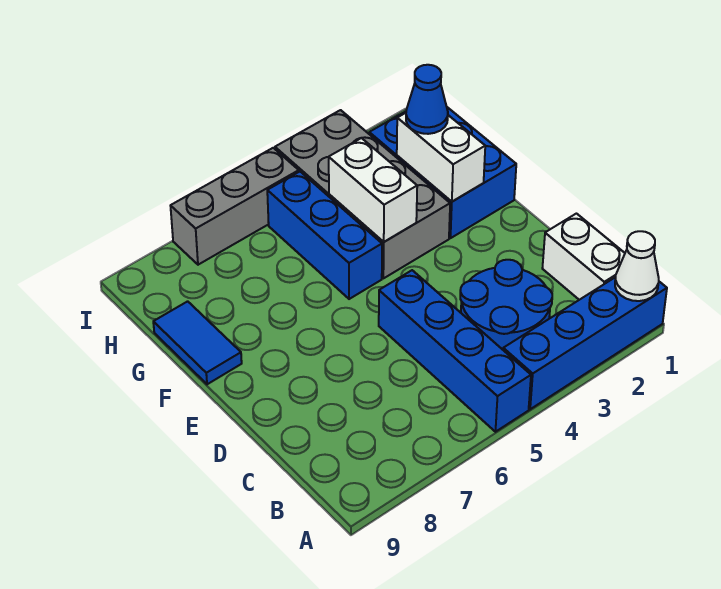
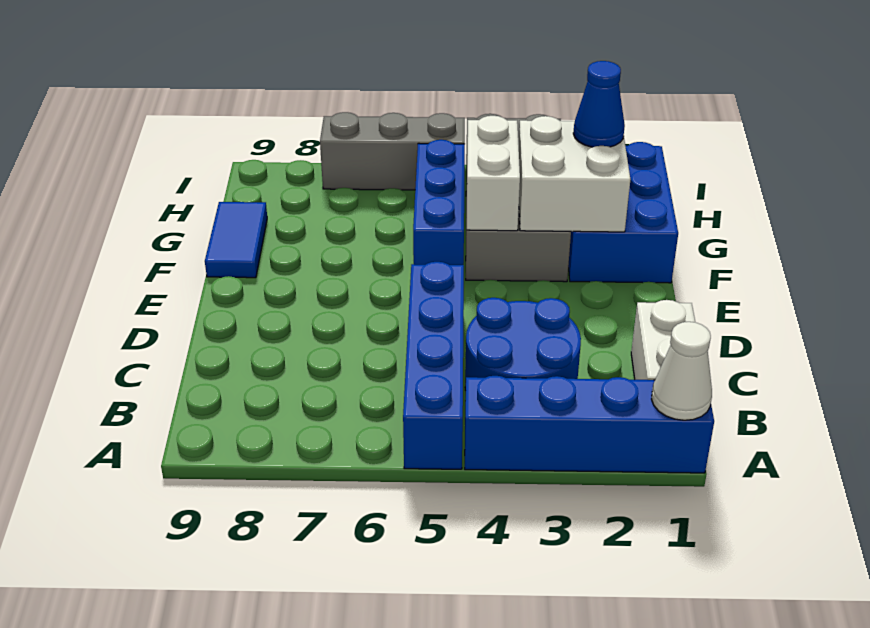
white 1x2 brick [397,113,485,202] -> white 2x2 brick [519,116,630,232]

